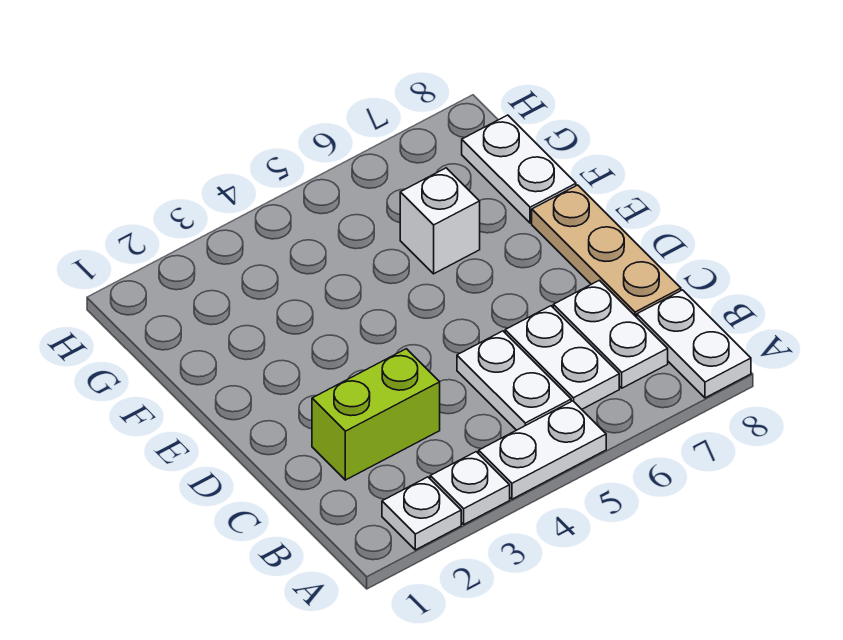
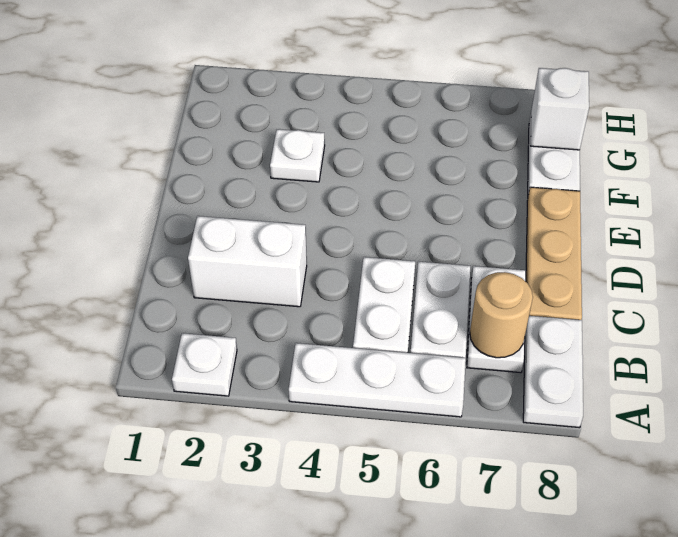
white 1x1 plate [430,452,510,524] -> white 1x1 plate moved to [270,129,325,182]
white 1x2 plate [479,401,606,499] -> white 1x3 plate [289,343,466,417]
none -> tan 1x1 round brick [470,272,533,358]
lime 1x2 brick [312,349,440,480] -> white 1x2 brick [188,216,307,307]
white 1x1 brick [400,168,480,274] -> white 1x1 brick moved to [531,68,589,150]

